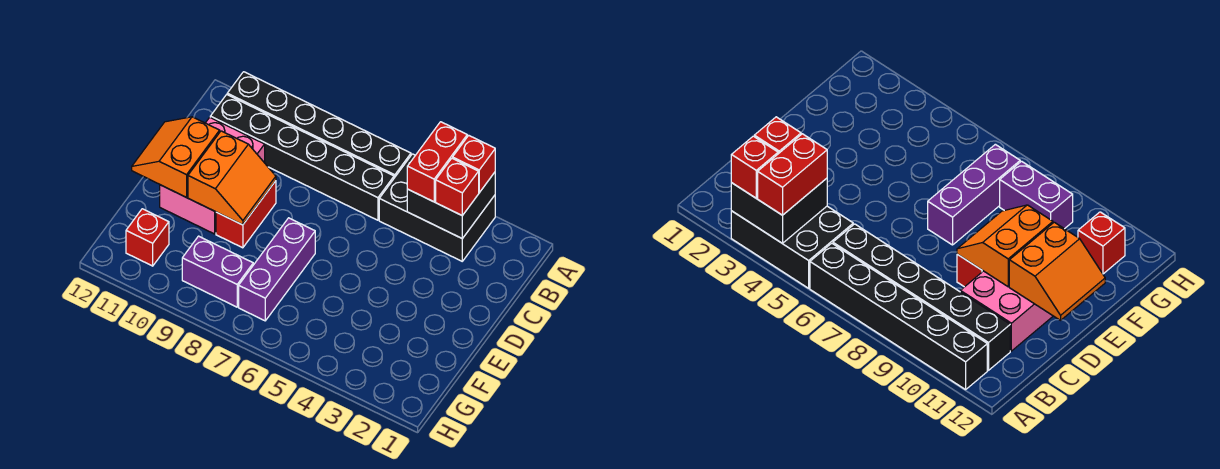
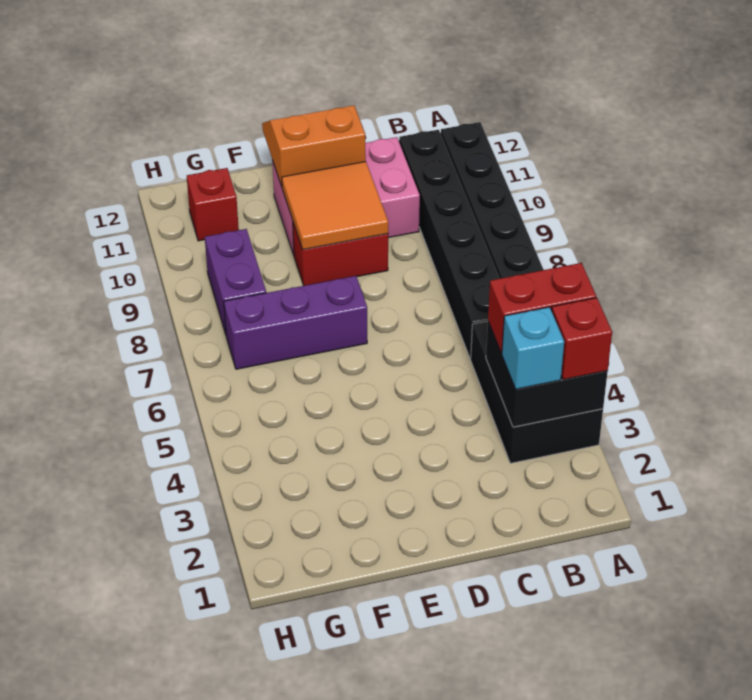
red 1x1 brick [436,158,479,216] -> cyan 1x1 brick [502,307,564,389]
orange 2x2 slope [188,131,276,225] -> orange 2x2 tile [282,162,388,250]

